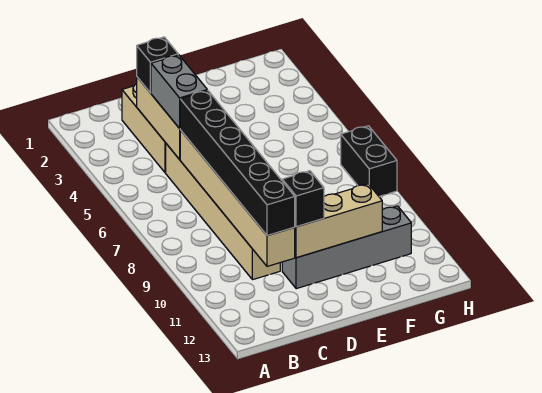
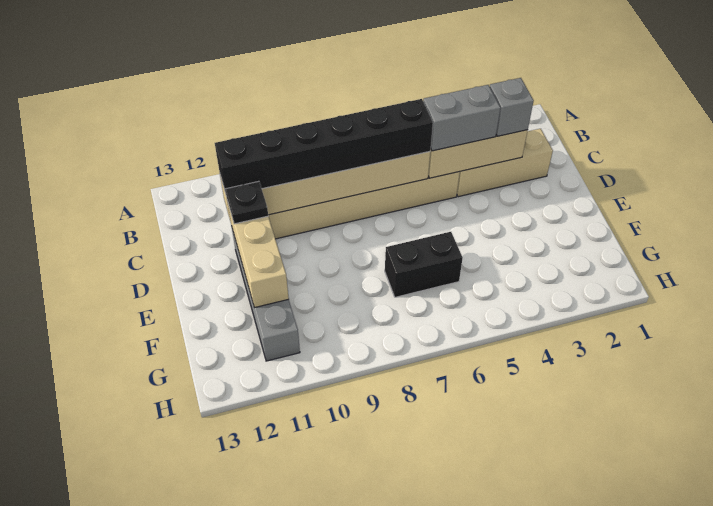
black 1x1 brick [137,37,178,93] -> grey 1x1 brick [490,78,534,136]
black 1x1 brick [282,171,324,227] -> black 1x1 plate [225,181,268,224]
black 1x2 brick [341,126,397,197] -> black 1x2 brick moved to [385,232,463,297]

